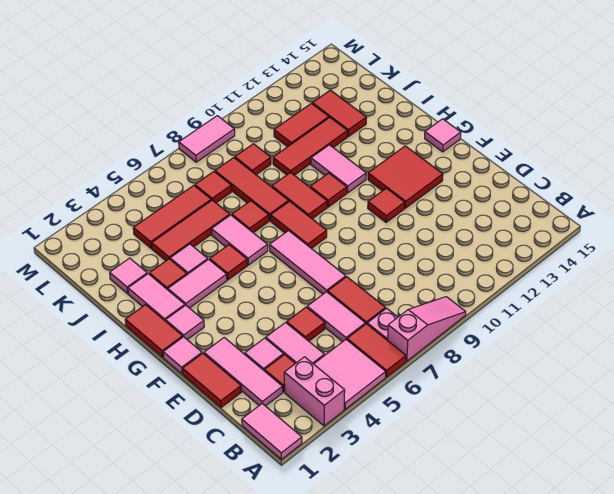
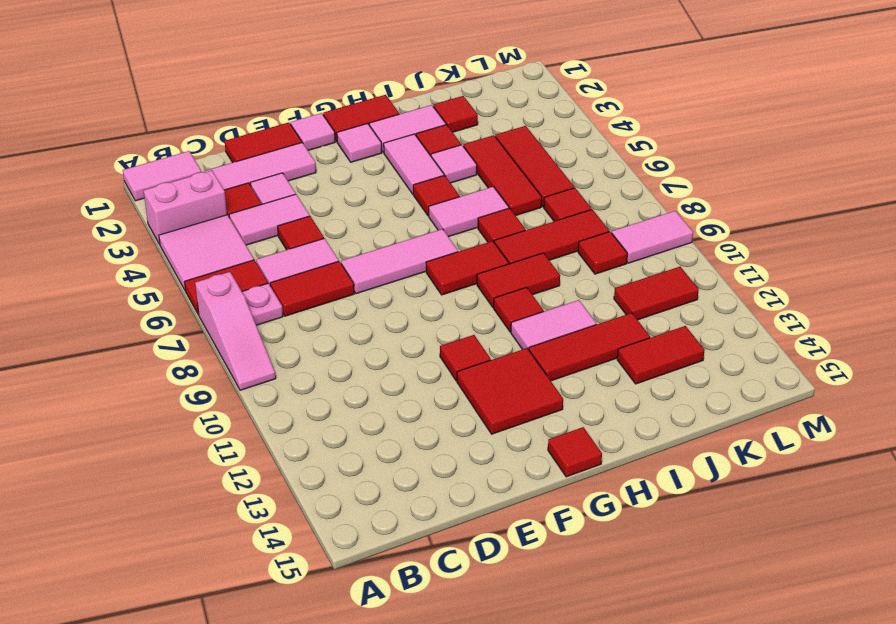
pink 1x1 tile [425,119,461,152] -> red 1x1 tile [548,427,602,477]
pink 1x1 tile [110,258,147,294] -> red 1x1 tile [433,96,478,132]
red 1x3 tile [273,117,348,175] -> red 1x3 tile turned to [529,313,650,381]
red 1x2 tile [274,103,329,147] -> red 1x2 tile turned to [614,267,699,320]
pink 1x2 tile [179,116,235,162] -> pink 1x2 tile turned to [612,211,693,263]

